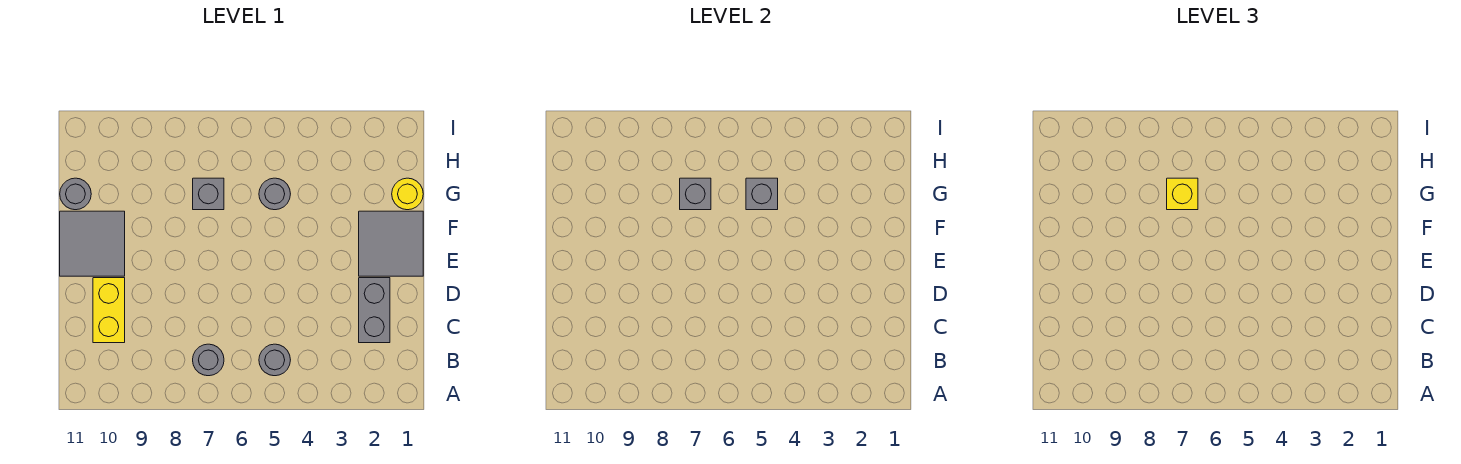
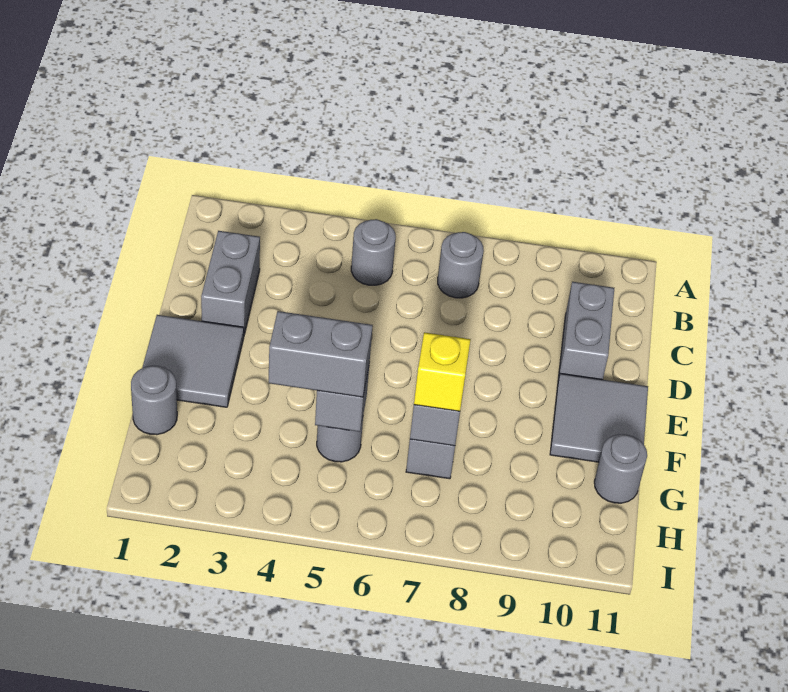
yellow 1x2 brick [93,278,125,343] -> grey 1x2 brick [558,282,614,380]
yellow 1x1 round brick [392,178,423,210] -> grey 1x1 round brick [131,366,177,435]
none -> grey 1x2 brick [269,311,373,397]

